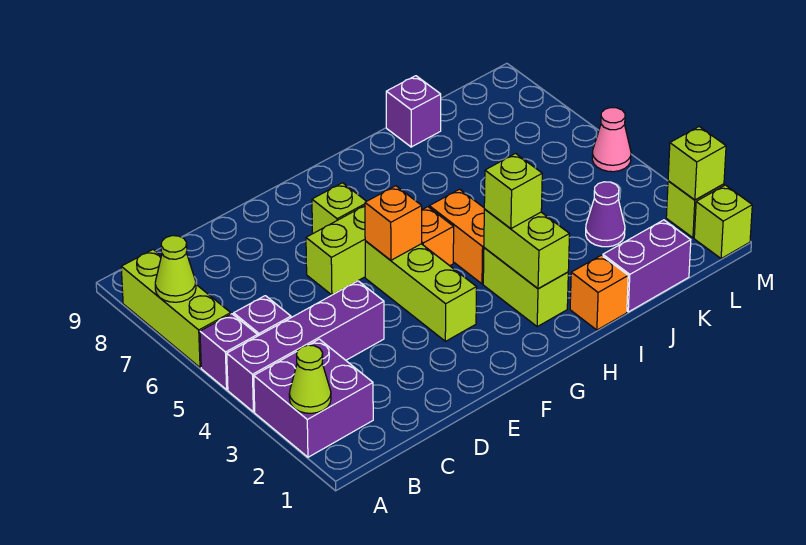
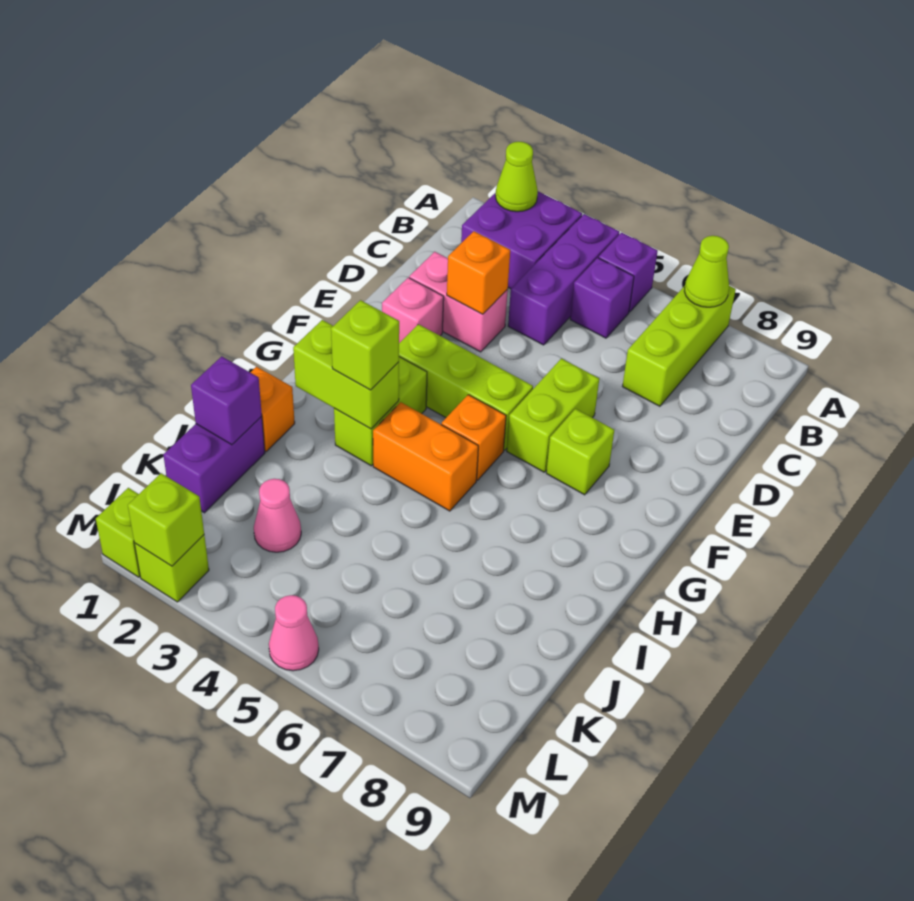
purple 1x4 brick [227,281,384,412] -> purple 1x3 brick [508,214,619,345]
lime 1x3 brick [121,250,231,368] -> lime 1x3 brick turned to [622,286,736,406]
none -> pink 1x2 brick [409,252,508,352]
none -> pink 1x1 brick [382,278,444,343]
orange 1x1 brick [365,186,422,260] -> orange 1x1 brick moved to [447,231,510,314]
lime 1x2 brick [483,248,568,326] -> lime 1x2 brick turned to [334,357,427,466]
purple 1x1 brick [386,76,441,147] -> purple 1x1 brick moved to [191,356,262,445]
purple 1x1 cone [586,182,625,247] -> pink 1x1 cone [254,479,301,552]

